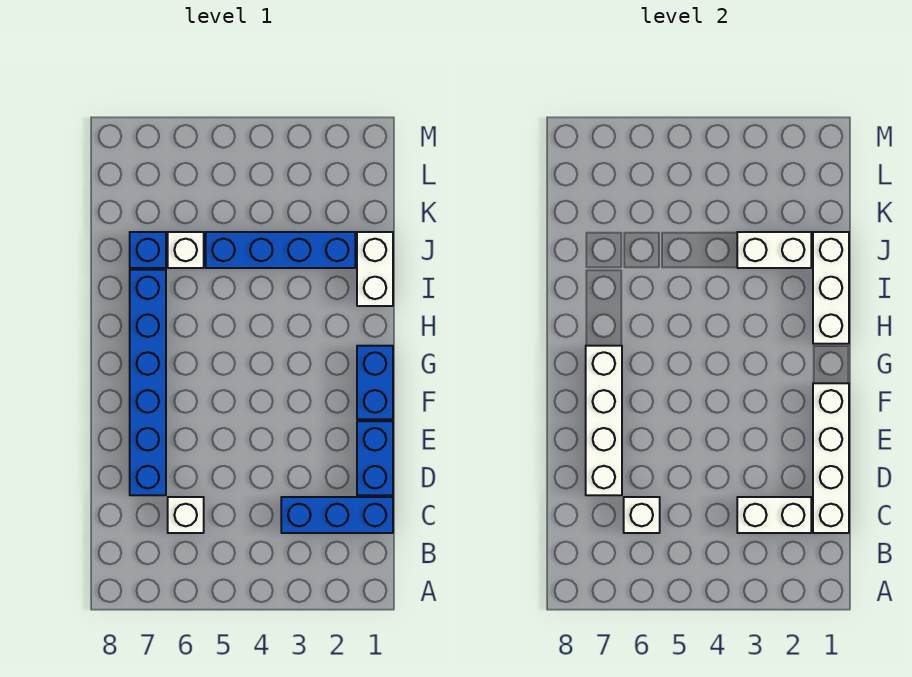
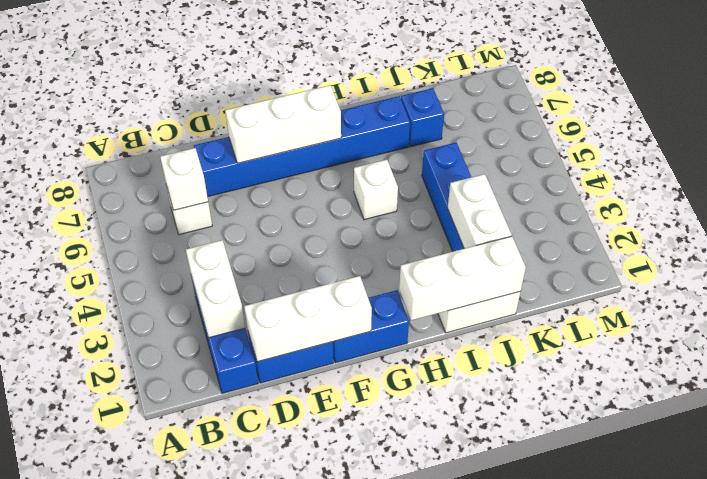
white 1x4 brick [813,383,849,533] -> white 1x3 brick [244,276,372,362]
white 1x4 brick [586,346,622,495] -> white 1x3 brick [225,85,341,163]
white 1x1 brick [168,232,204,268] -> white 1x1 brick moved to [354,160,398,220]

